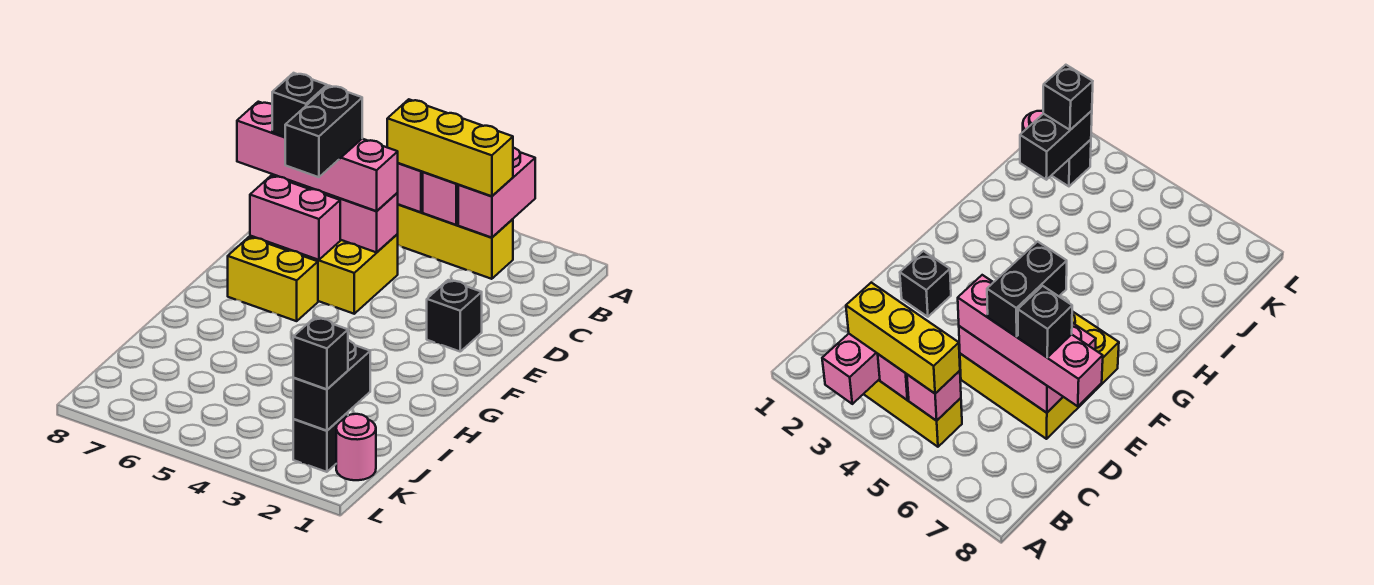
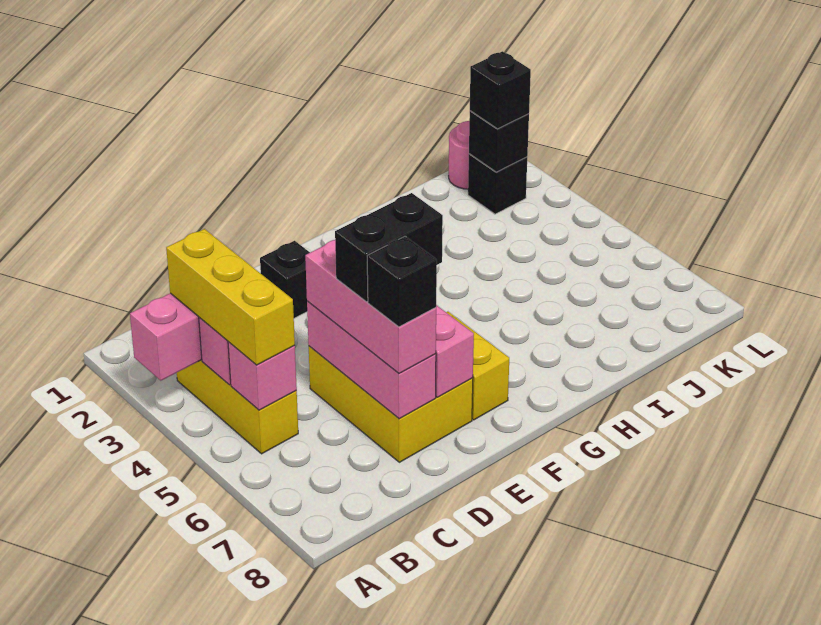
pink 1x4 brick [237,102,398,211] -> pink 1x3 brick [305,240,436,373]
black 1x2 brick [293,341,370,431] -> black 1x1 brick [469,111,529,172]

